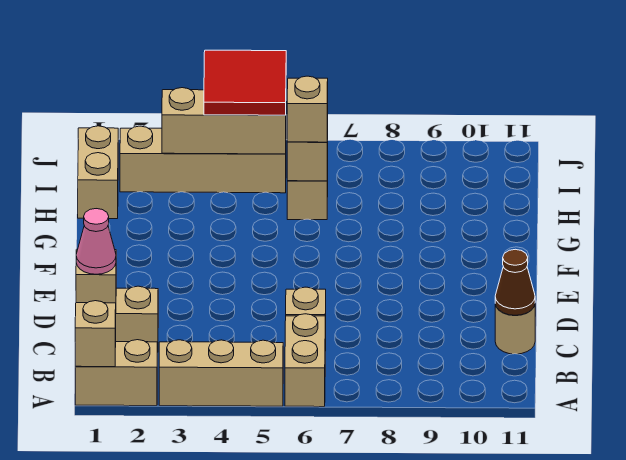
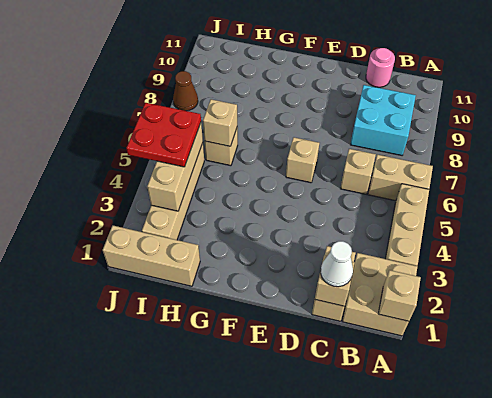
tan 1x2 brick [75,340,157,406] -> tan 2x2 brick [342,253,417,336]
none -> cyan 2x2 brick [350,85,416,155]
pink 1x1 cone [76,209,116,274] -> white 1x1 cone [321,241,353,287]
tan 1x1 round brick [495,304,535,354] -> pink 1x1 round brick [366,48,395,87]
brown 1x1 cone [495,249,535,315] -> brown 1x1 cone moved to [173,71,198,111]
tan 1x2 brick [78,126,118,219] -> tan 1x3 brick [103,226,200,286]
tan 1x1 brick [287,76,328,142] -> tan 1x1 brick moved to [286,137,319,183]
red 2x2 tile [204,50,286,115] -> red 2x2 plate [126,103,201,167]

